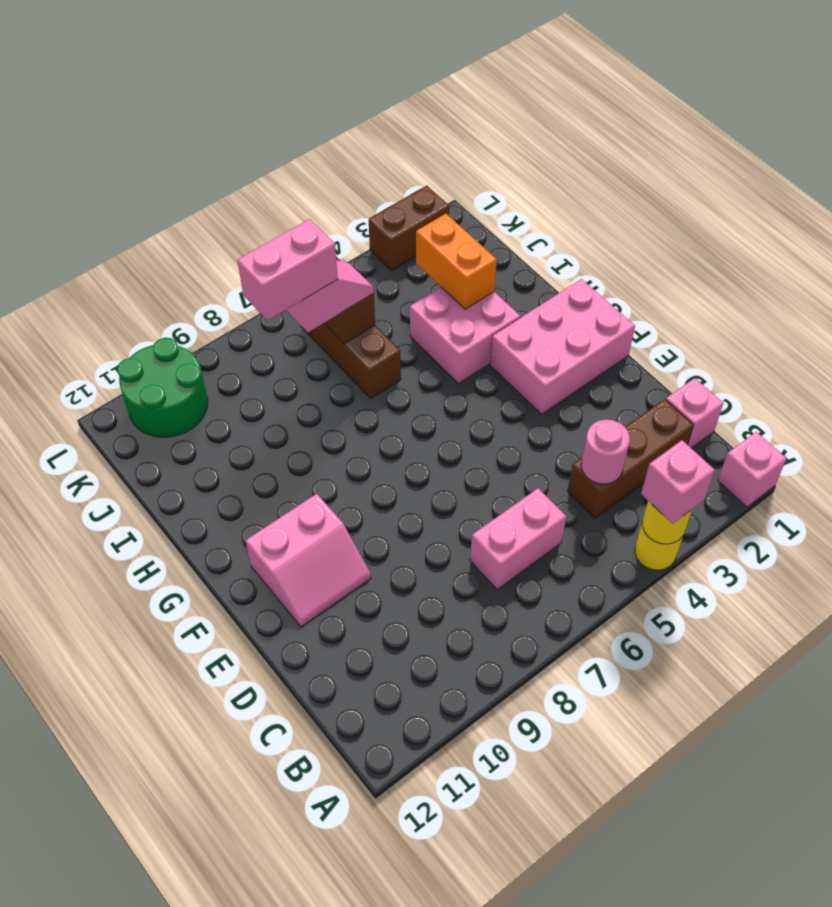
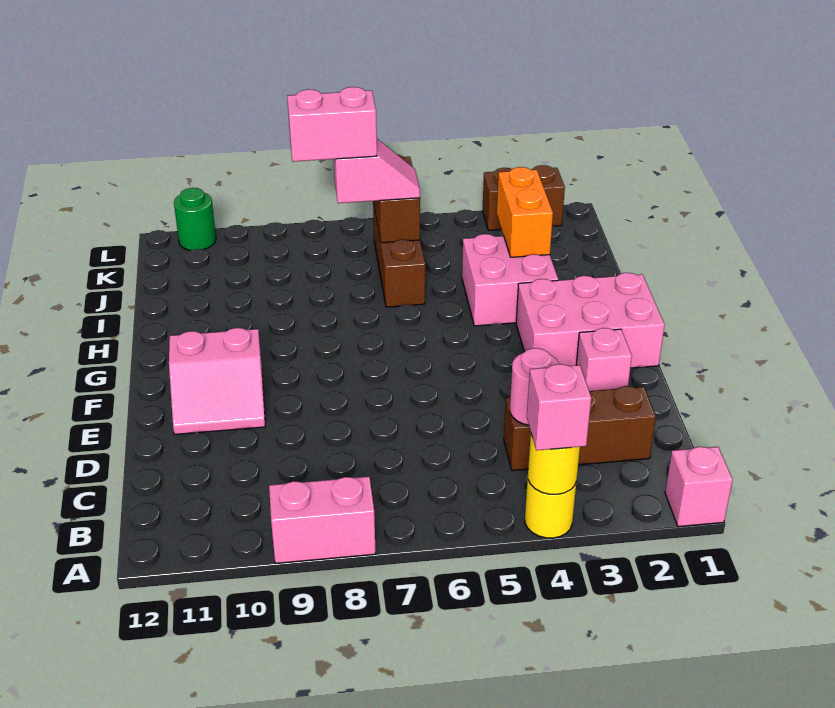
pink 1x1 brick [666,378,723,448] -> pink 1x1 brick moved to [576,328,632,391]
pink 1x2 brick [470,488,566,589] -> pink 1x2 brick moved to [269,477,376,563]
green 2x2 round brick [117,338,208,437] -> green 1x1 round brick [174,188,216,250]

